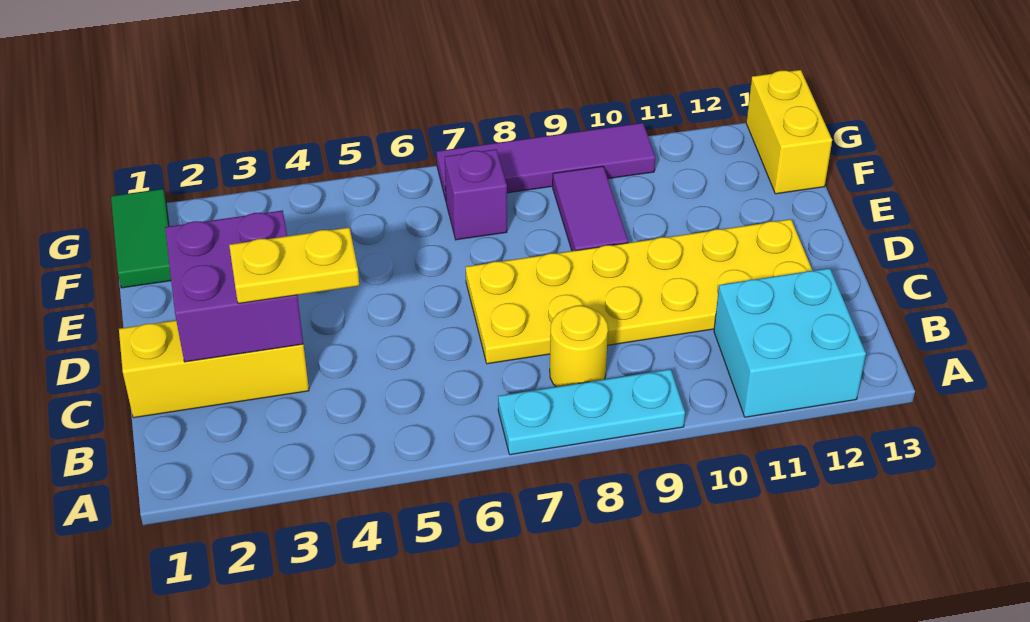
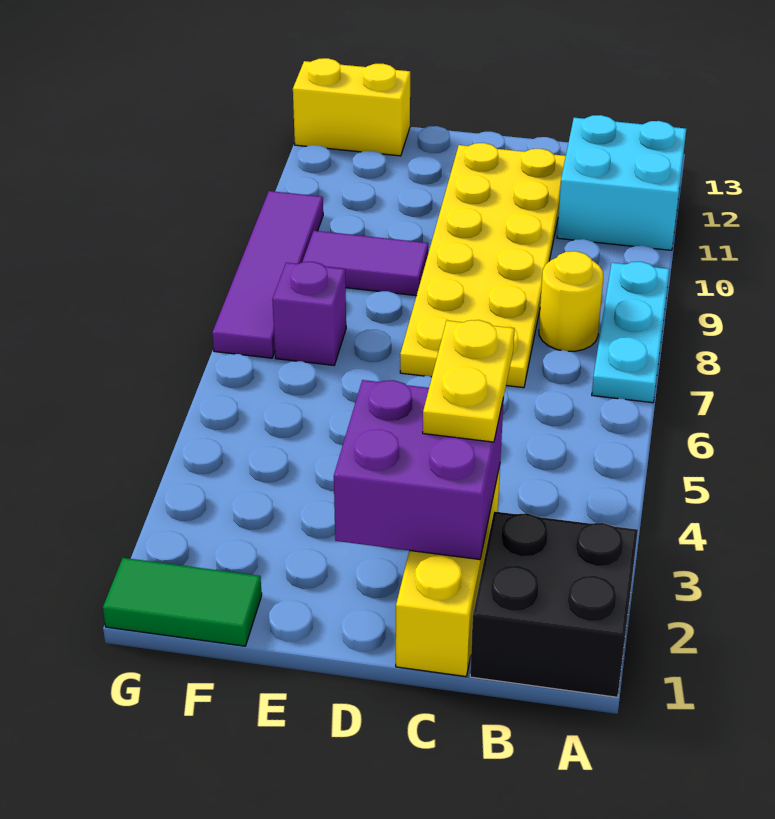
none -> black 2x2 brick [470,511,638,697]

